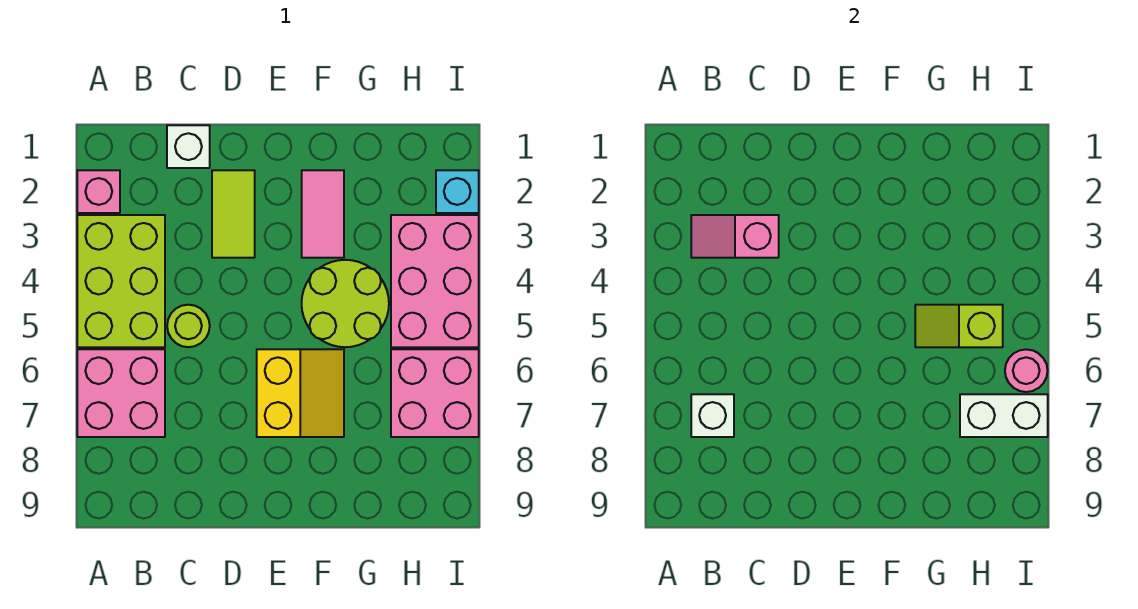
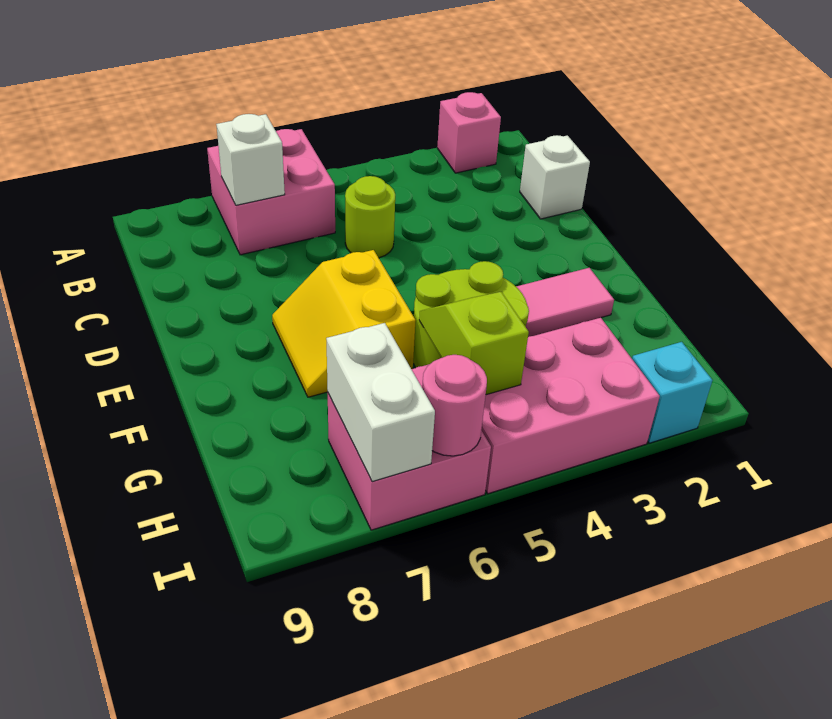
lime 2x3 brick [77,215,165,347] -> none
pink 1x2 slope [691,215,779,258] -> none
lime 1x2 tile [212,170,255,258] -> none
yellow 2x2 slope [257,349,344,437] -> yellow 2x2 slope turned to [272,250,416,397]

